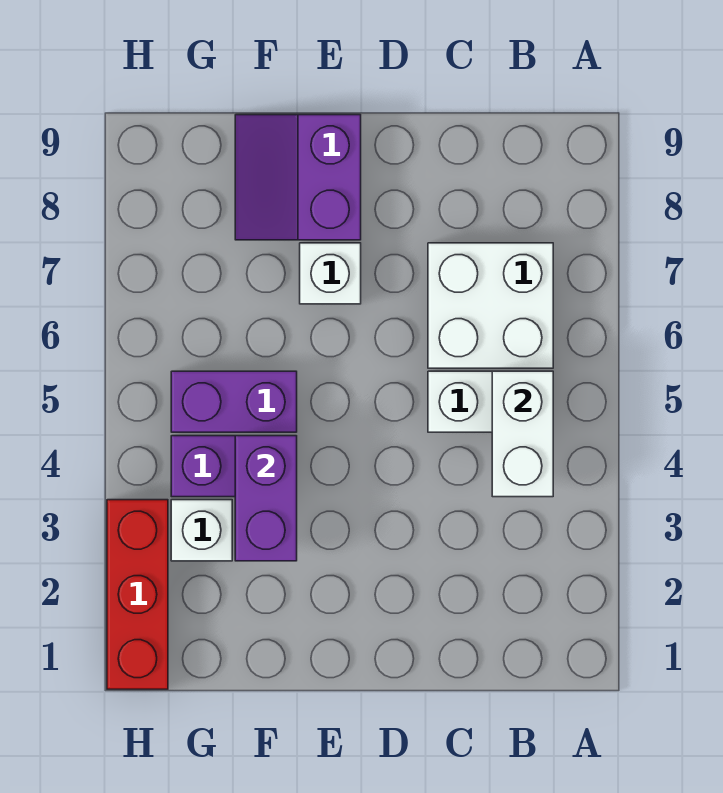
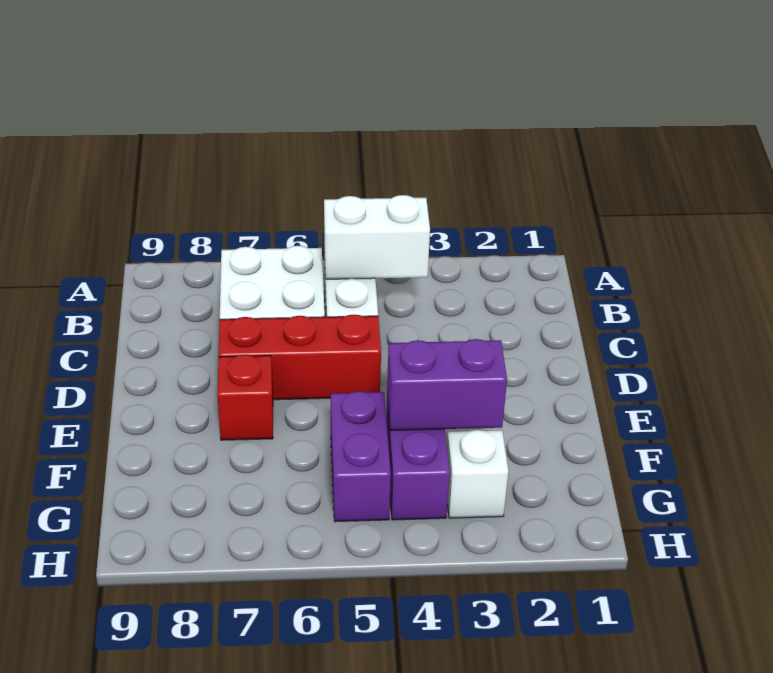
white 1x1 brick [300,243,361,304] -> red 1x1 brick [217,355,273,440]
purple 2x2 slope [235,115,361,240] -> none
red 1x3 brick [107,500,168,689] -> red 1x3 brick moved to [219,315,381,400]

